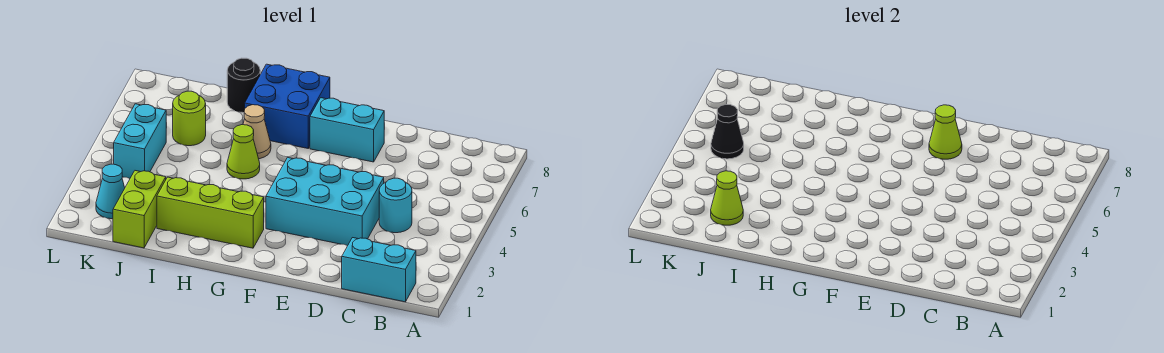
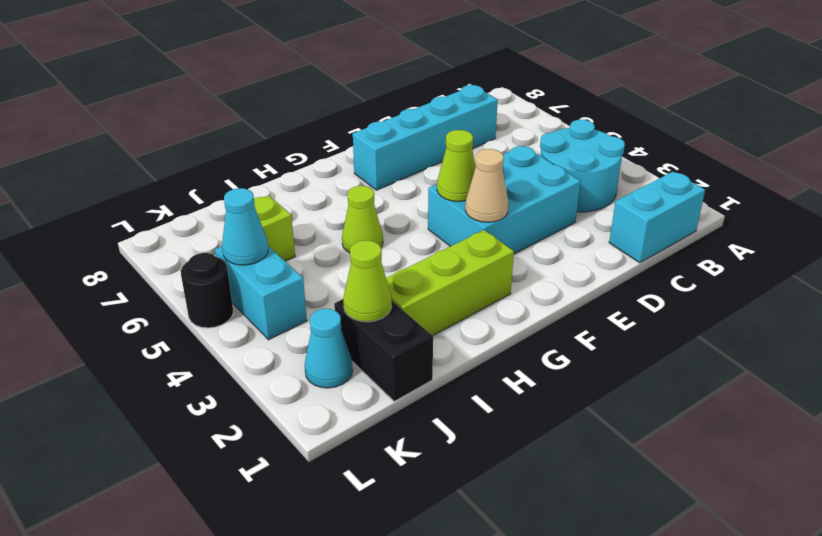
cyan 1x1 round brick [379,178,412,233] -> cyan 2x2 round brick [540,120,625,212]
cyan 1x2 brick [310,98,384,162] -> cyan 1x4 brick [353,85,498,190]
lime 1x1 cone [929,105,962,159] -> lime 1x1 cone moved to [437,130,476,201]
blue 2x2 brick [245,64,330,148] -> none
tan 1x1 cone [243,105,271,159] -> tan 1x1 cone moved to [465,149,508,222]
black 1x1 round brick [227,58,260,113] -> black 1x1 round brick moved to [181,253,233,328]
lime 1x2 brick [113,171,166,248] -> black 1x2 brick [334,299,433,401]
lime 1x1 round brick [173,91,206,146] -> lime 1x1 brick [254,195,295,261]
black 1x1 cone [711,105,744,159] -> cyan 1x1 cone [222,188,268,265]

